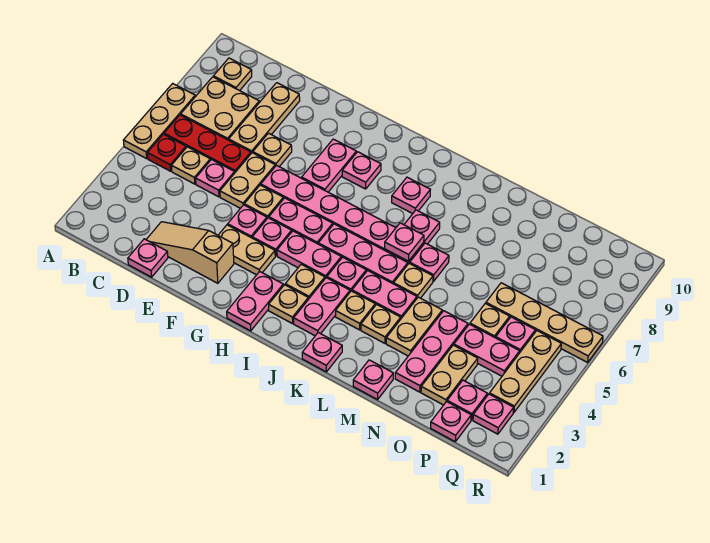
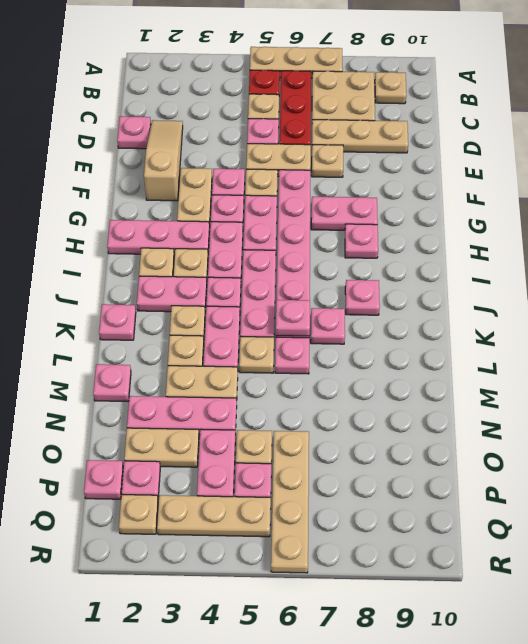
pink 1x2 plate [227,271,283,331] -> pink 1x3 plate [107,220,209,255]
pink 1x1 plate [473,394,514,434] -> tan 1x1 plate [119,495,158,534]

